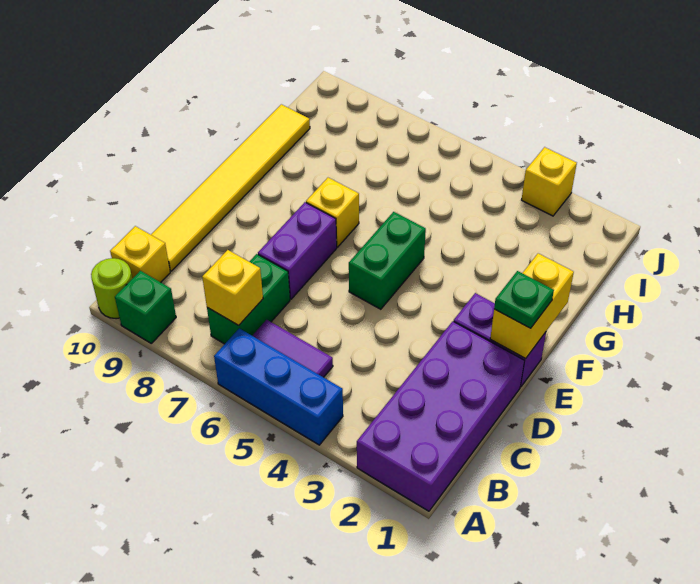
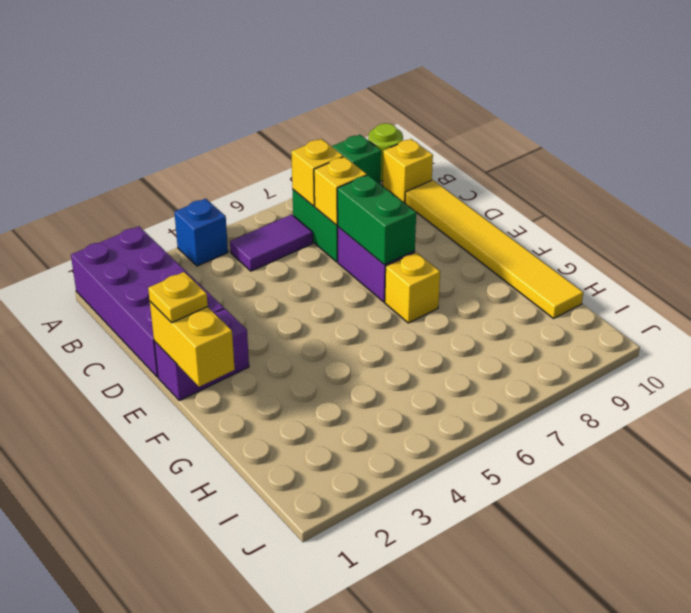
blue 1x3 brick [214,328,343,445] -> blue 1x1 brick [174,199,228,266]
green 1x1 plate [494,271,554,328] -> yellow 1x1 plate [148,272,208,323]
green 1x2 brick [349,212,426,309] -> green 1x2 brick moved to [337,175,416,265]
yellow 1x1 brick [522,147,577,216] -> yellow 1x1 brick moved to [314,157,367,225]

